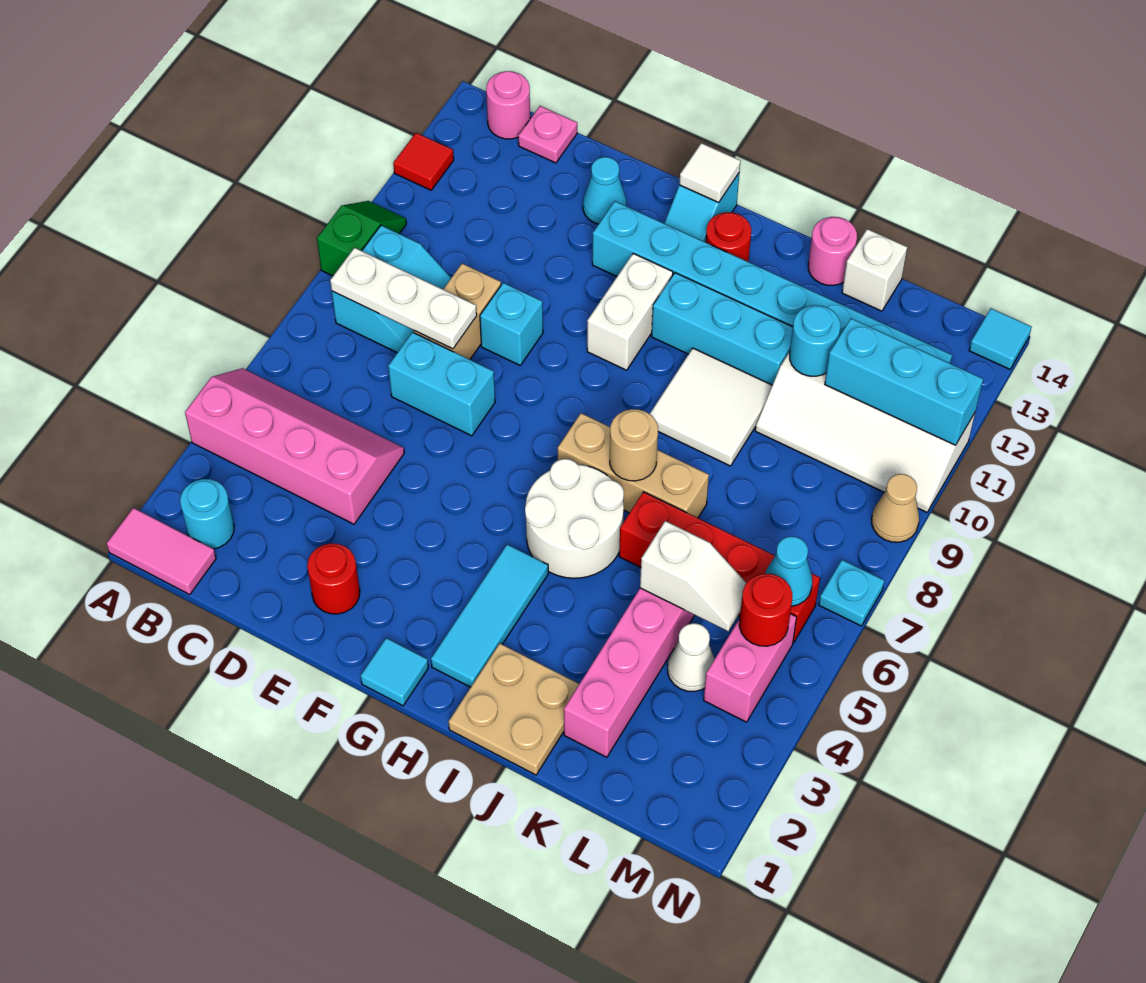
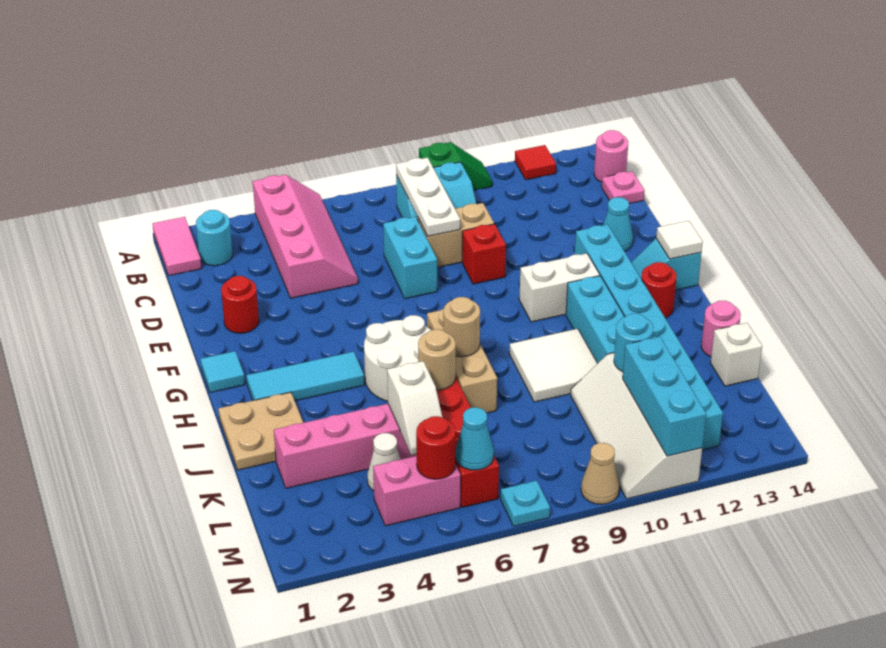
cyan 1x1 brick [480,283,543,365] -> red 1x1 brick [462,224,506,284]
none -> tan 1x1 round brick [418,329,456,390]
cyan 1x1 tile [969,308,1032,369] -> none

